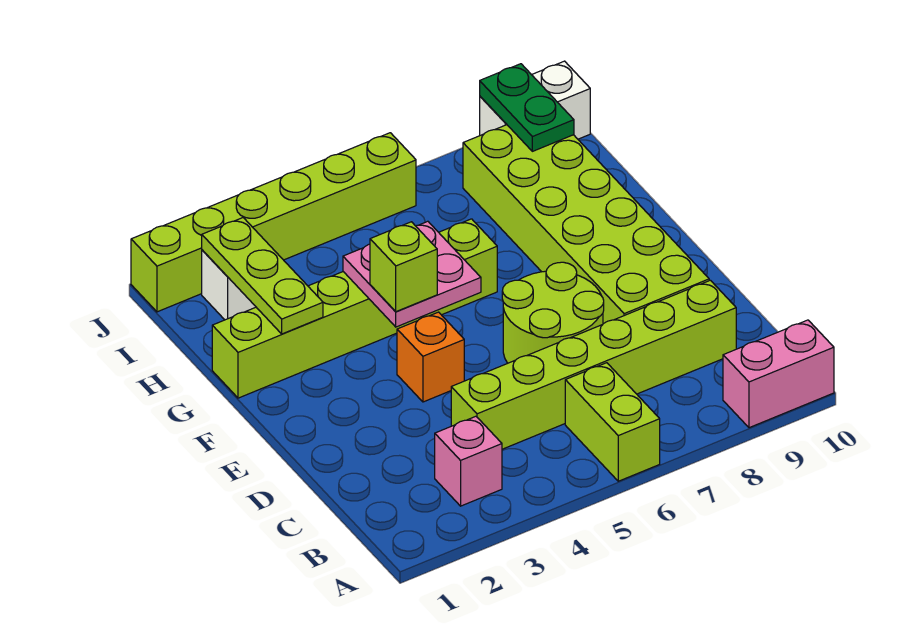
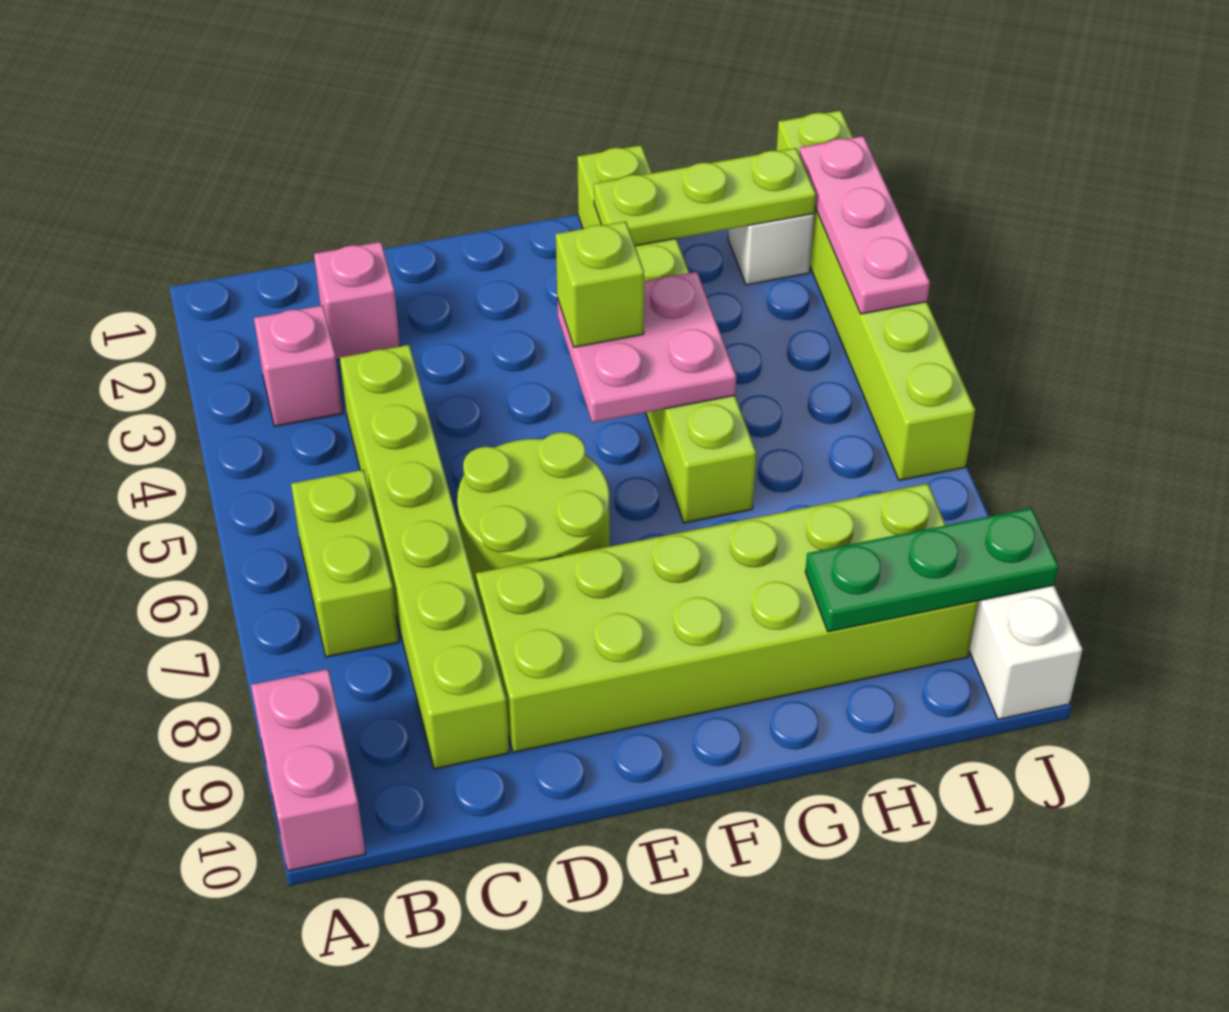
lime 1x2 brick [565,363,660,481] -> lime 1x2 brick turned to [291,470,399,657]
none -> pink 1x1 brick [314,242,400,360]
orange 1x1 brick [397,312,464,402] -> none
green 1x2 plate [480,64,574,151] -> green 1x3 plate [805,508,1058,632]
none -> pink 1x3 plate [799,136,930,314]

